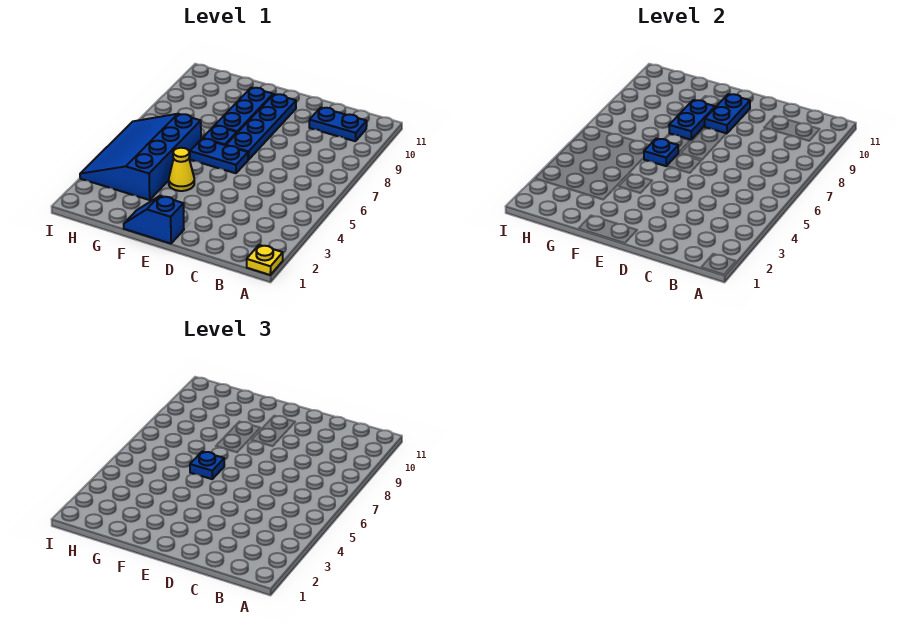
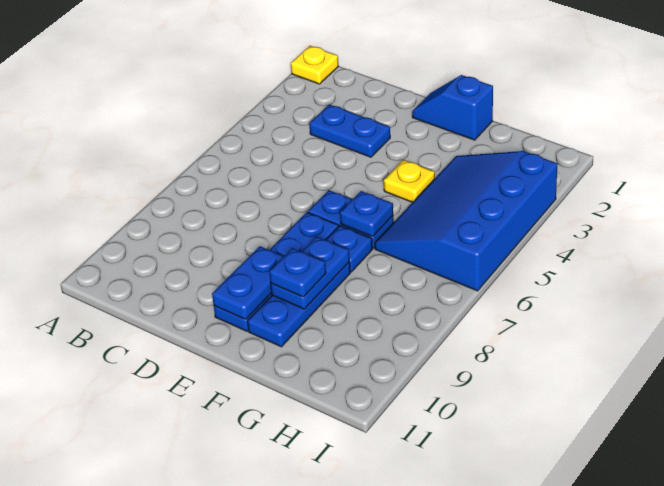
blue 1x2 plate [309,108,367,141] -> blue 1x2 plate moved to [309,104,390,157]
blue 1x2 slope [124,196,184,244] -> blue 1x2 slope turned to [412,75,493,140]
yellow 1x1 cone [169,148,194,191] -> yellow 1x1 plate [384,160,435,202]
blue 1x1 plate [190,452,224,479] -> blue 1x1 plate moved to [269,248,326,297]
blue 3x4 slope [80,114,201,200] -> blue 3x4 slope turned to [375,151,557,291]

